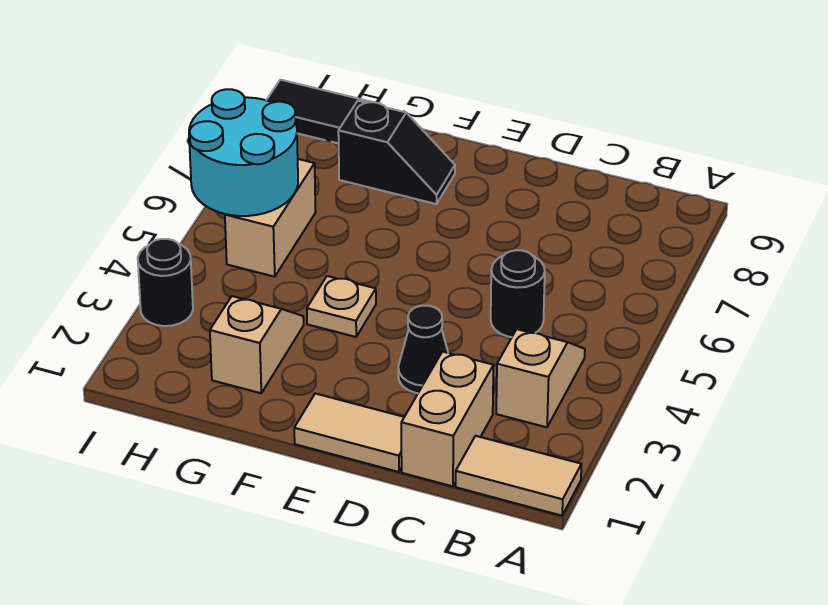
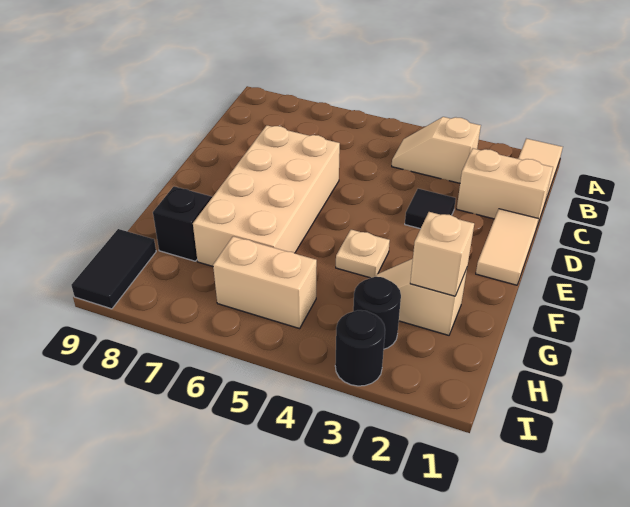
black 1x1 round brick [491,250,545,337] -> black 1x1 round brick moved to [353,277,401,349]
black 1x1 cone [398,306,448,393] -> black 1x1 tile [405,189,456,229]
none -> tan 2x4 brick [193,125,340,266]
none -> tan 1x1 brick [410,212,474,296]
cyan 2x2 round brick [189,89,298,216] -> none

